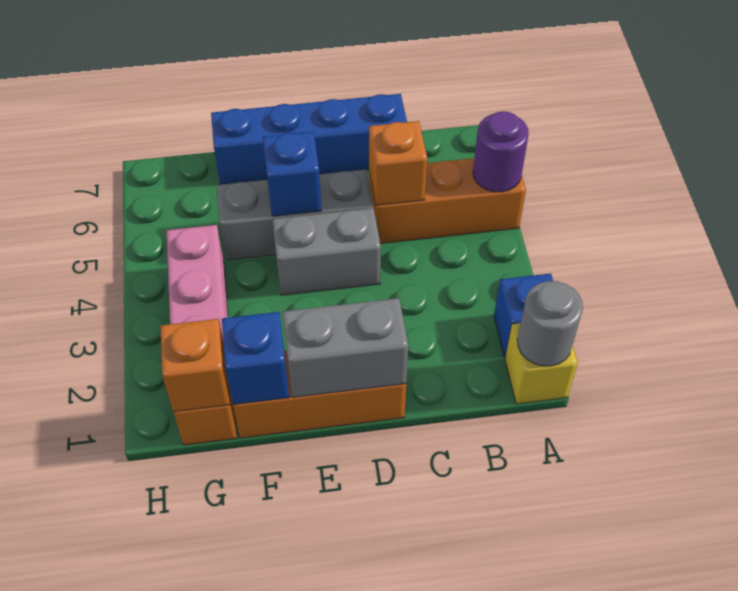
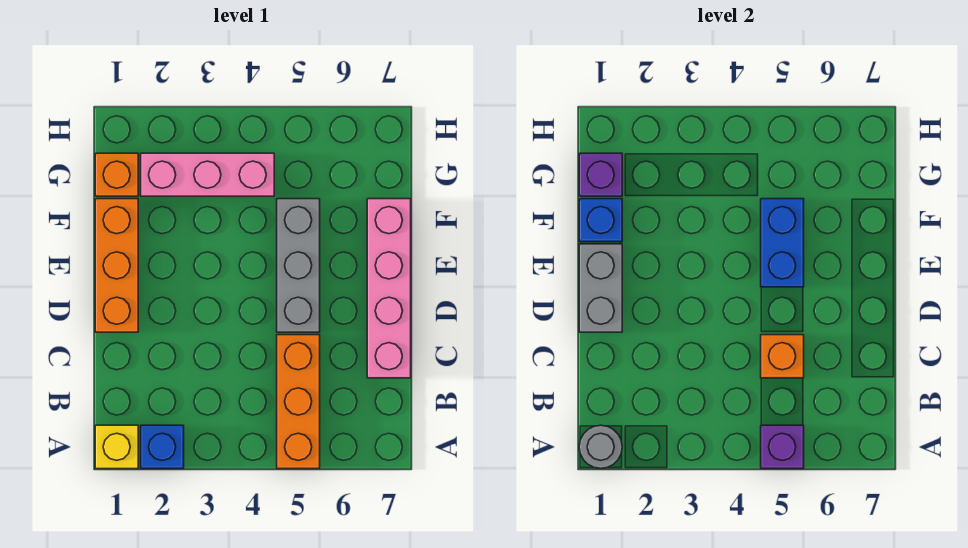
purple 1x1 round brick [473,111,529,192] -> purple 1x1 brick [761,425,804,469]
blue 1x4 brick [211,94,407,185] -> pink 1x4 brick [367,199,411,378]
grey 1x2 brick [272,208,381,295] -> none
blue 1x1 brick [263,132,322,216] -> blue 1x2 brick [761,199,804,287]
orange 1x1 brick [160,319,230,412] -> purple 1x1 brick [579,153,622,196]

